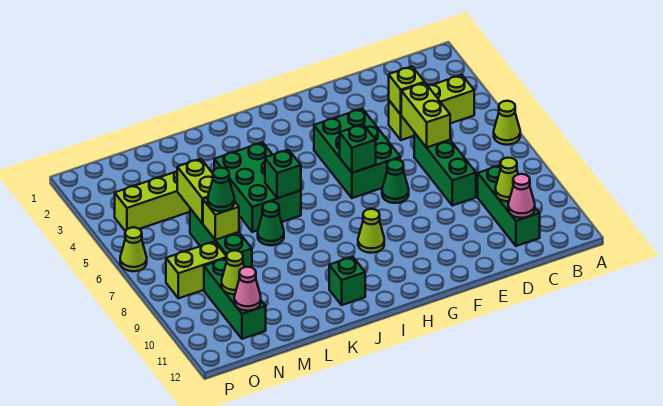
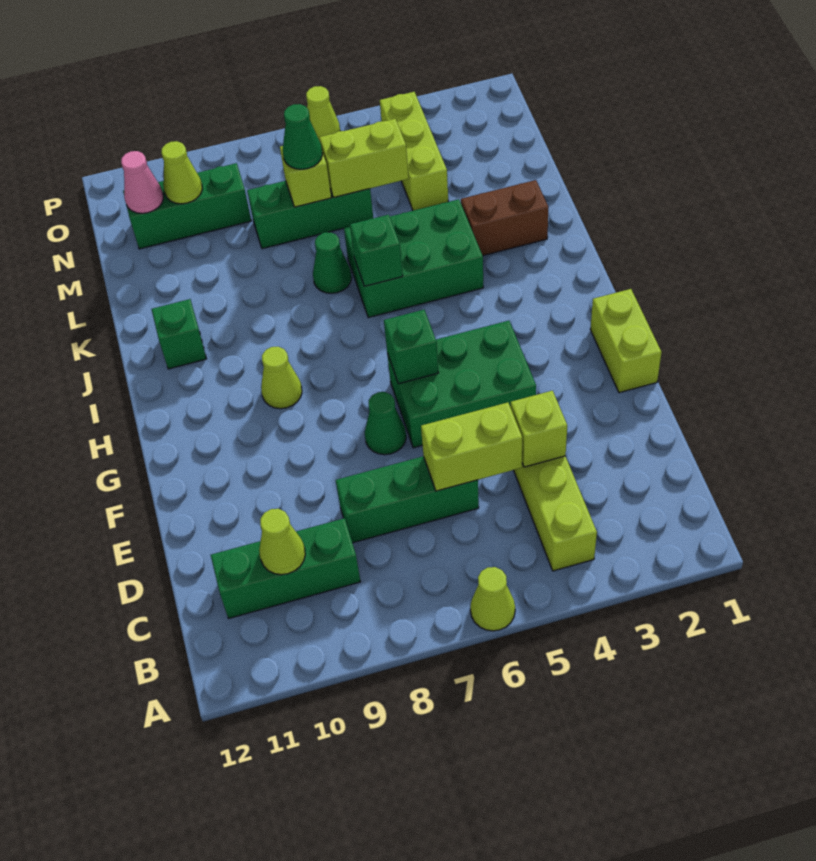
pink 1x1 cone [508,174,535,218] -> none
none -> brown 1x2 brick [461,180,549,256]
lime 1x2 brick [166,242,226,298] -> lime 1x2 brick moved to [590,289,662,393]

